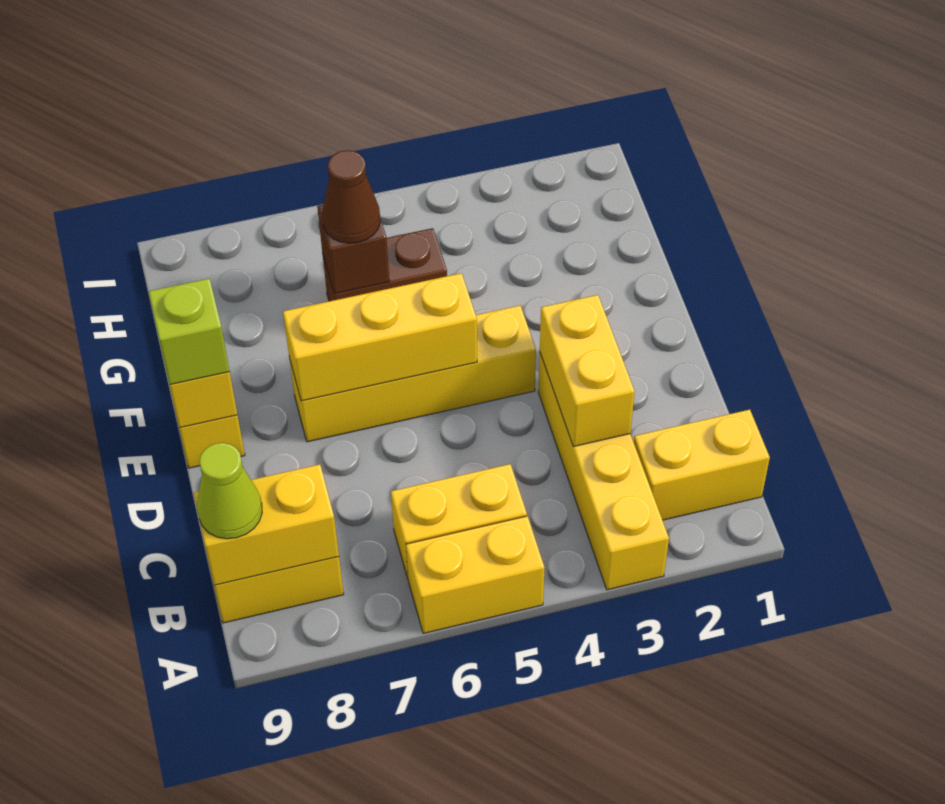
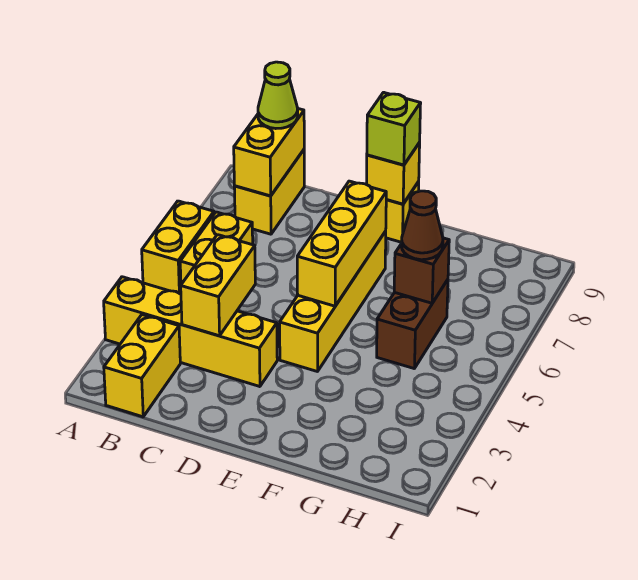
yellow 1x2 brick [540,295,635,446] -> yellow 1x2 brick turned to [181,235,255,336]

